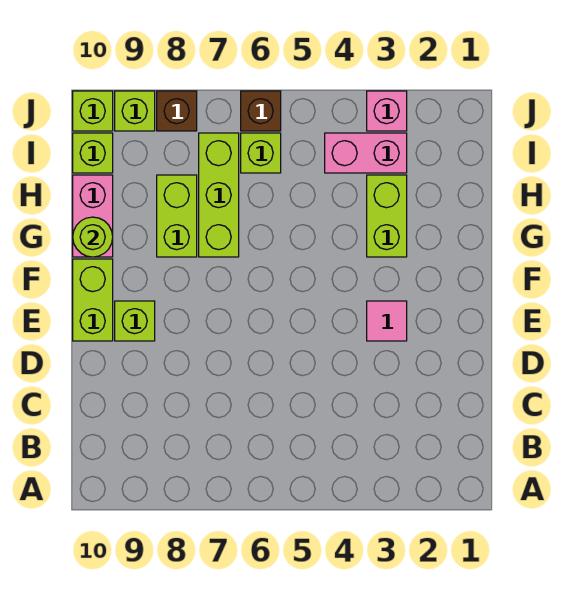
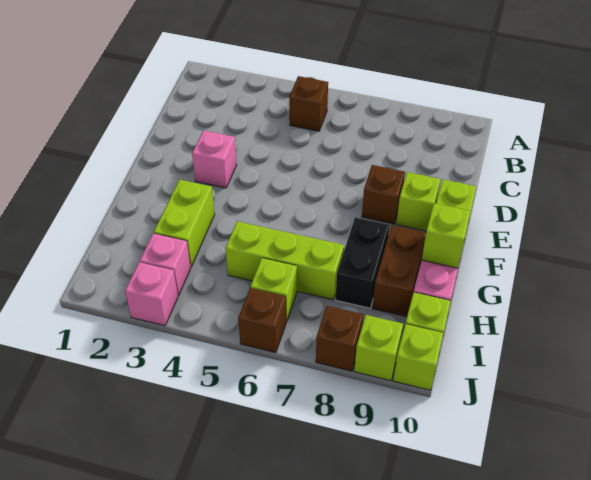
none -> brown 1x1 brick [289,76,328,131]
pink 1x1 tile [367,301,407,341] -> pink 1x1 brick [192,130,236,188]
none -> brown 1x1 brick [362,165,405,224]
lime 1x3 brick [199,133,239,257] -> lime 1x3 brick turned to [226,221,344,300]
lime 1x2 brick [157,175,197,257] -> black 1x2 brick [335,217,390,308]
none -> brown 1x2 brick [372,225,426,317]
lime 1x1 round brick [73,217,113,257] -> lime 1x1 brick [422,203,471,268]
pink 1x2 brick [325,133,407,173] -> pink 1x1 brick [140,233,191,296]

